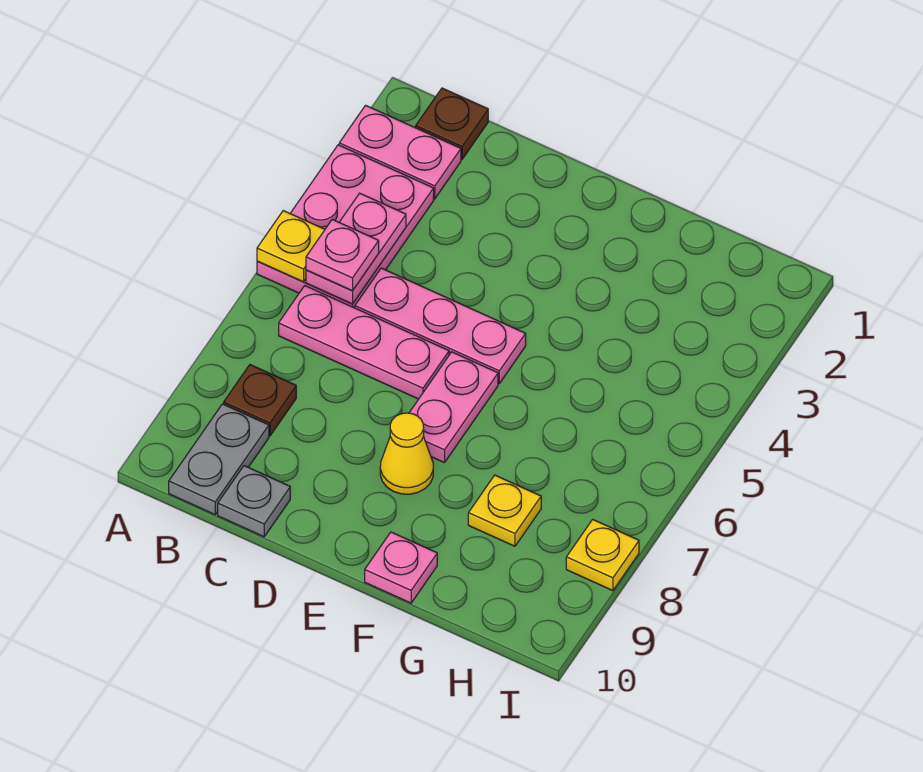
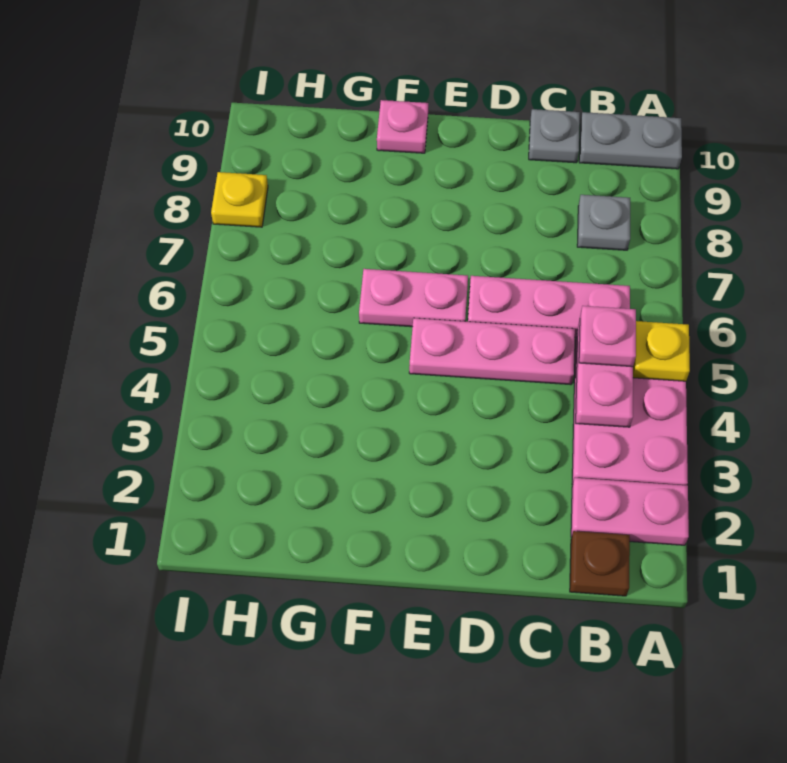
brown 1x1 plate [224,365,296,436] -> grey 1x1 plate [577,195,630,250]
grey 1x2 plate [169,404,269,514] -> grey 1x2 plate turned to [579,112,682,169]
pink 1x2 plate [409,352,498,463] -> pink 1x2 plate turned to [359,269,468,327]
yellow 1x1 cone [380,413,433,494] -> none
yellow 1x1 plate [468,475,541,546] -> none

